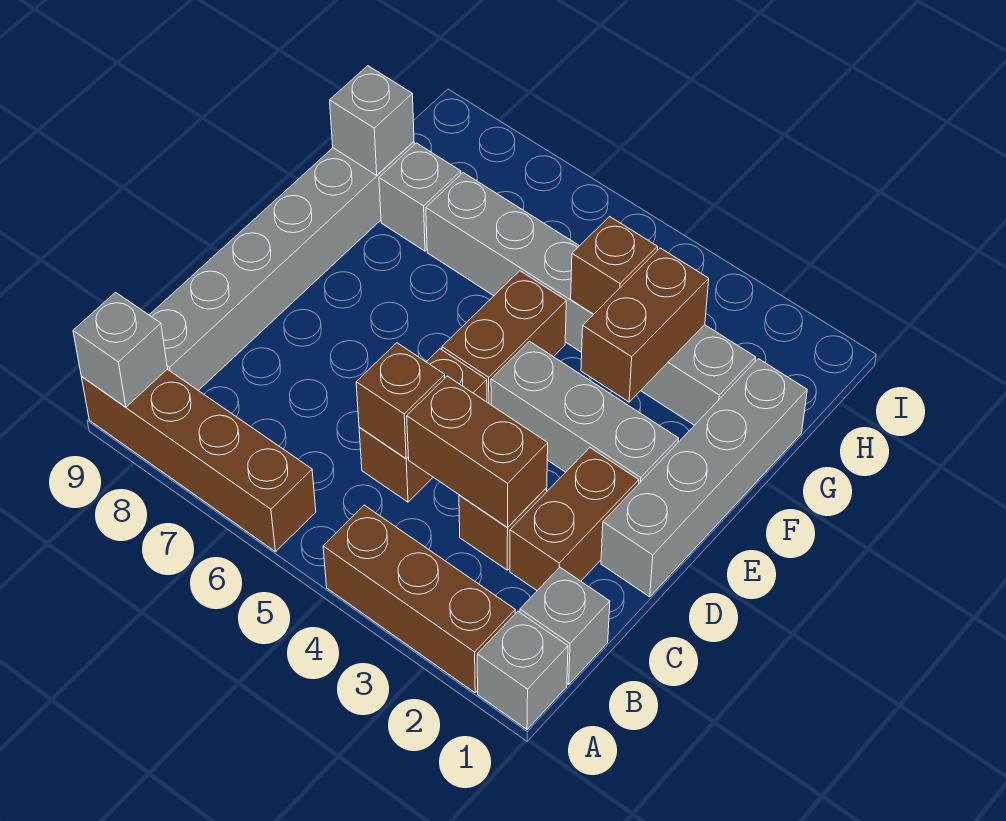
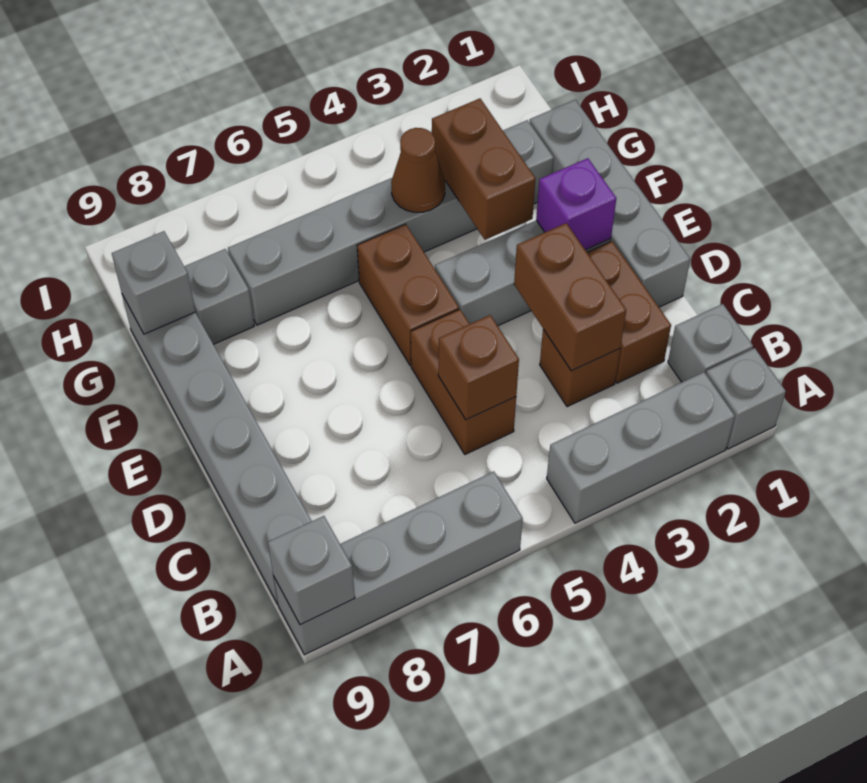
brown 1x3 brick [323,505,515,693] -> grey 1x3 brick [547,372,735,523]
brown 1x4 brick [81,369,316,552] -> grey 1x4 brick [274,472,523,655]
brown 1x2 brick [407,376,548,527] -> brown 1x2 brick turned to [514,223,626,371]
none -> purple 1x1 brick [536,158,616,250]
brown 1x1 brick [571,217,658,314] -> brown 1x1 cone [391,128,445,212]

